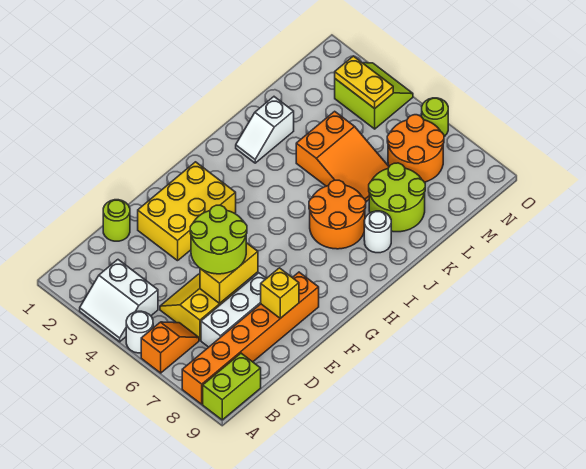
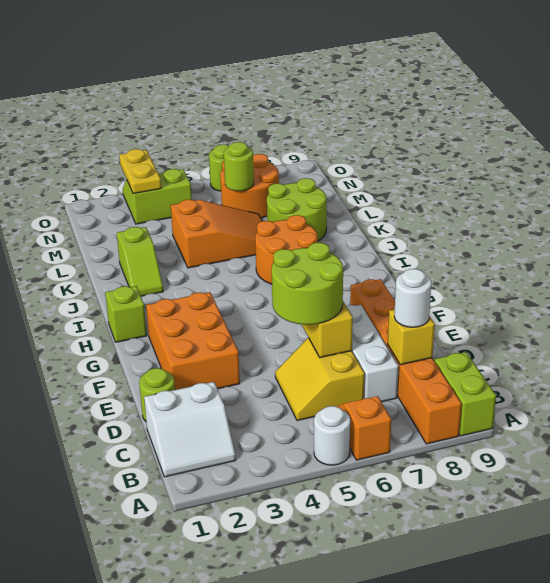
white 2x2 slope [80,260,158,342] -> white 2x2 slope moved to [144,382,236,477]
yellow 2x3 brick [138,162,236,261] -> orange 2x3 brick [146,292,240,390]
yellow 1x1 brick [261,268,299,318] -> yellow 1x1 brick moved to [388,309,435,365]
none -> lime 1x1 brick [105,286,147,342]
white 1x2 slope [236,97,294,163] -> lime 1x2 slope [117,227,163,296]
white 1x1 round brick [364,211,391,253] -> white 1x1 round brick moved to [394,269,431,327]
none -> lime 1x1 round brick [224,142,254,191]
yellow 1x2 plate [335,56,393,109] -> yellow 1x2 plate turned to [119,149,161,194]

